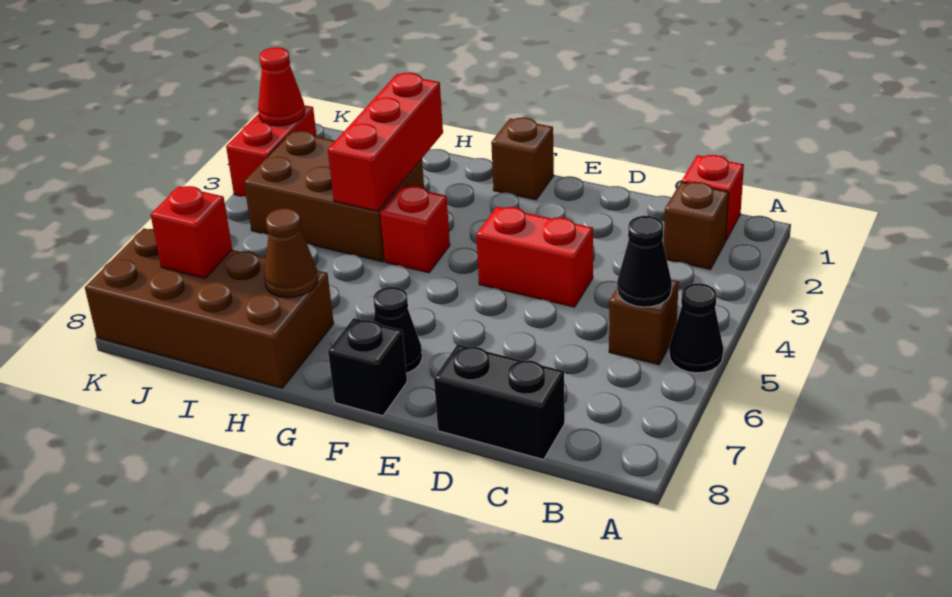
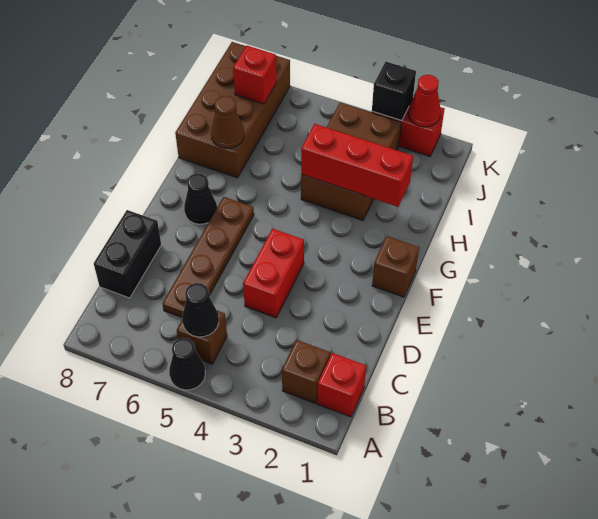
none -> brown 1x4 plate [162,197,254,317]
black 1x1 brick [328,318,407,416] -> black 1x1 brick moved to [372,62,416,121]
red 1x1 brick [380,186,450,273] -> none

